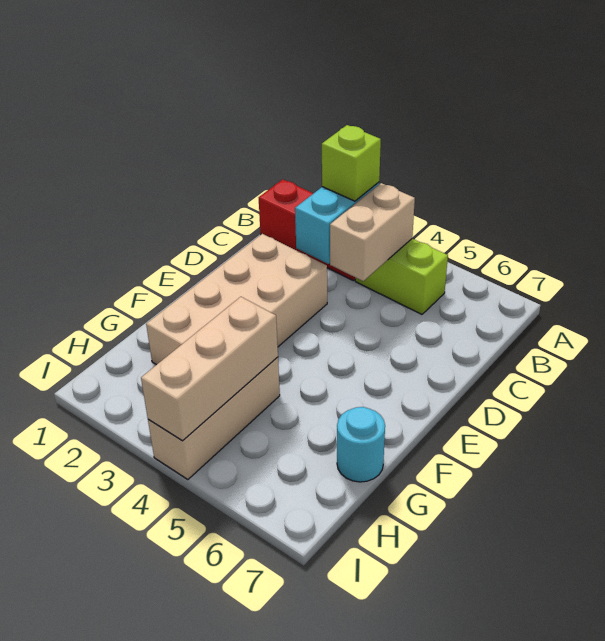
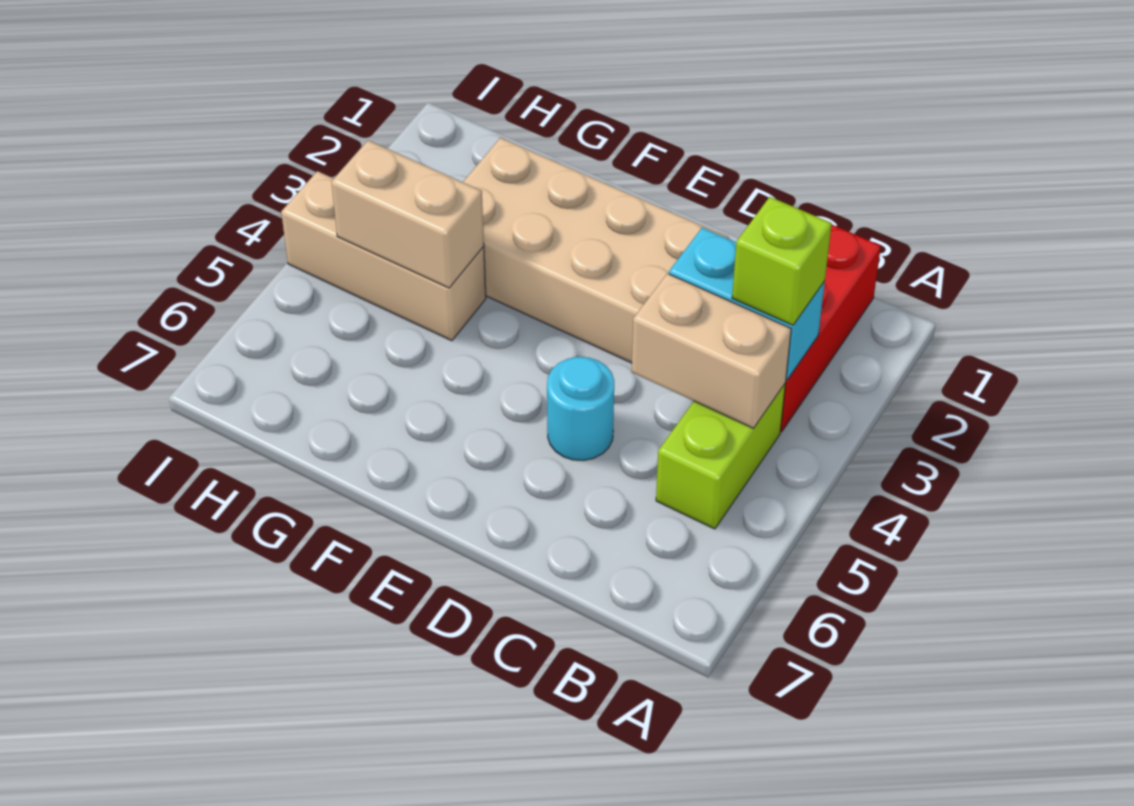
tan 1x3 brick [141,297,278,441] -> tan 1x2 brick [332,140,484,288]
cyan 1x1 round brick [337,407,385,482] -> cyan 1x1 round brick moved to [547,357,614,460]

